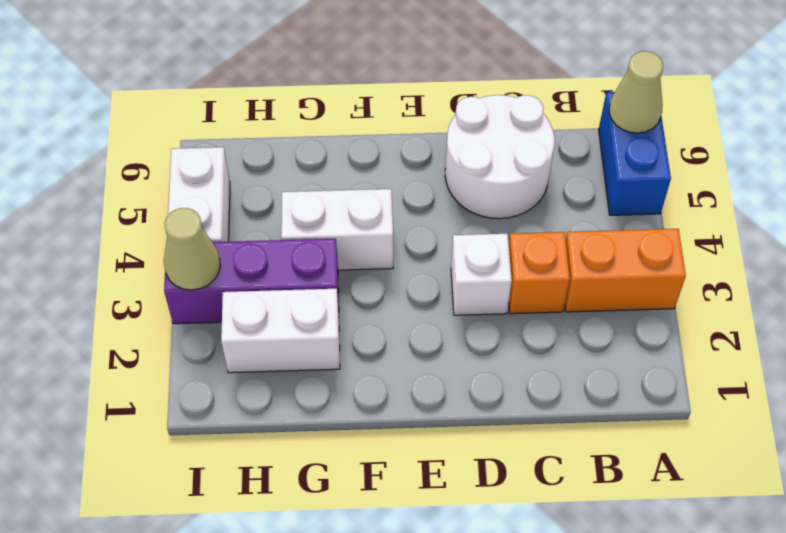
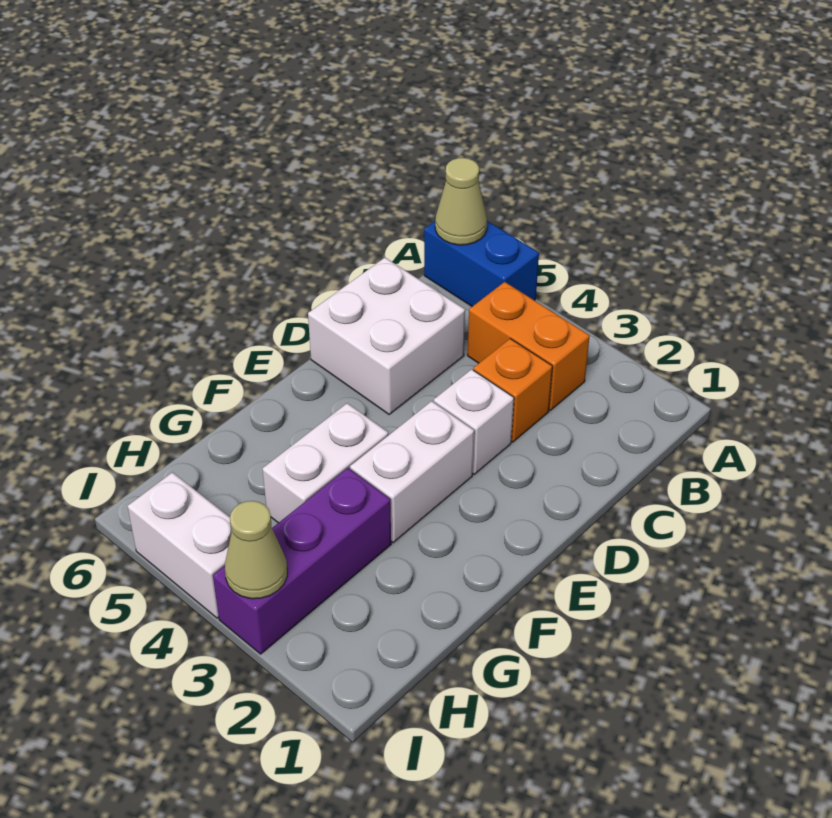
orange 1x2 brick [565,229,686,312] -> orange 1x2 brick turned to [468,282,590,410]
white 2x2 round brick [445,95,555,219] -> white 2x2 brick [308,258,465,414]
white 1x2 brick [221,289,340,373] -> white 1x2 brick moved to [350,401,474,543]

